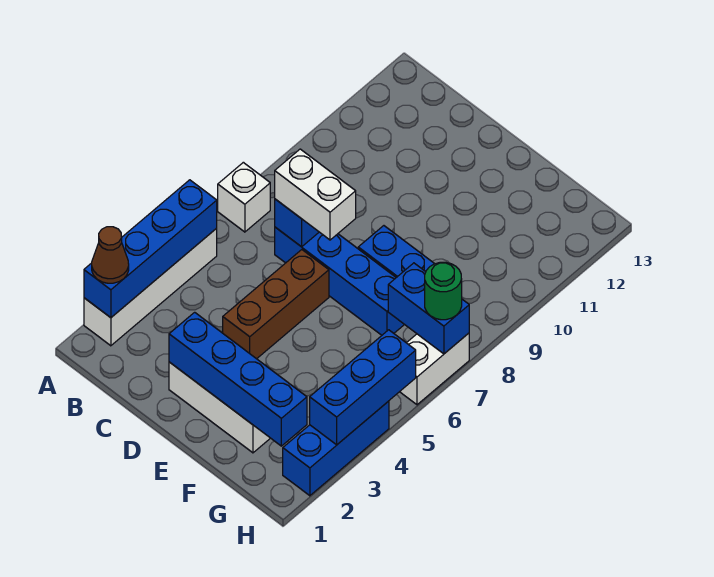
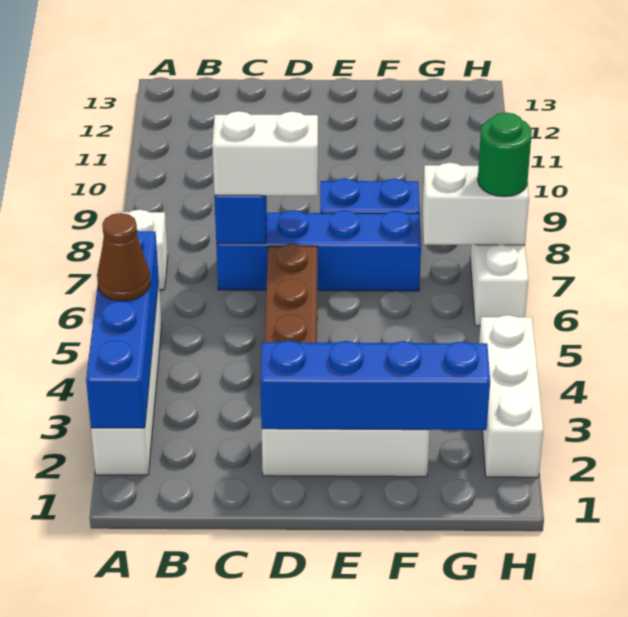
brown 1x1 cone [92,227,129,283] -> brown 1x1 cone moved to [97,213,150,301]
blue 1x2 brick [388,263,469,354] -> white 1x2 brick [422,163,529,245]
blue 1x3 brick [283,401,389,496] -> white 1x3 brick [479,315,543,477]
blue 1x3 brick [310,330,416,445] -> none

